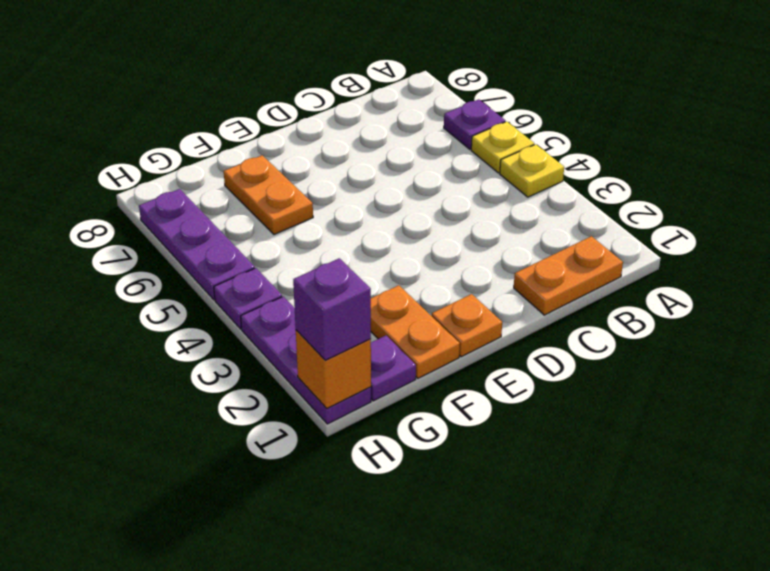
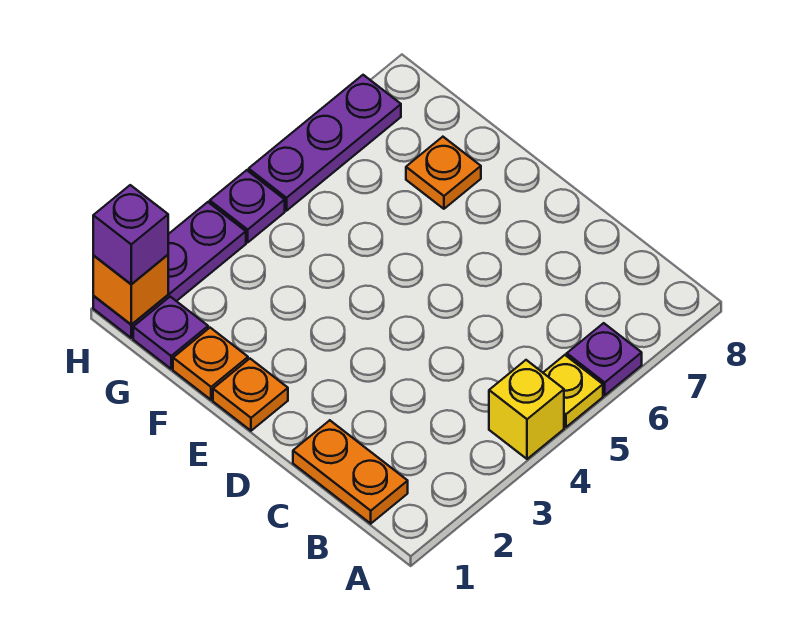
yellow 1x1 plate [500,144,564,197] -> yellow 1x1 brick [489,360,564,459]
orange 1x2 plate [371,285,460,378] -> orange 1x1 plate [173,328,248,400]
orange 1x2 plate [224,155,313,234] -> orange 1x1 plate [406,137,481,209]

